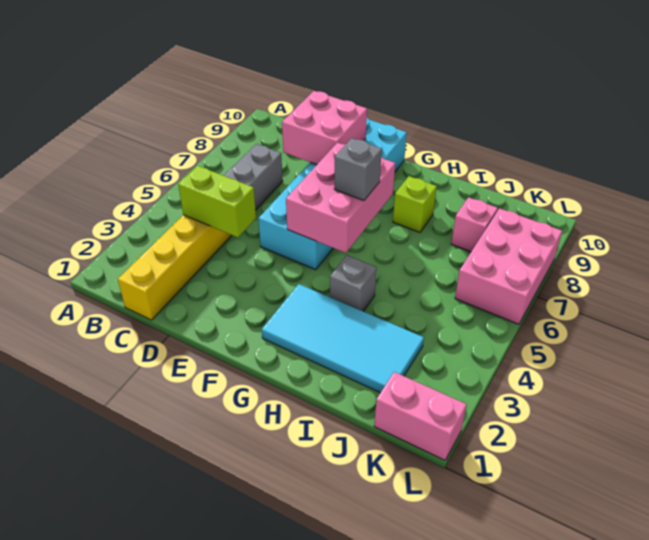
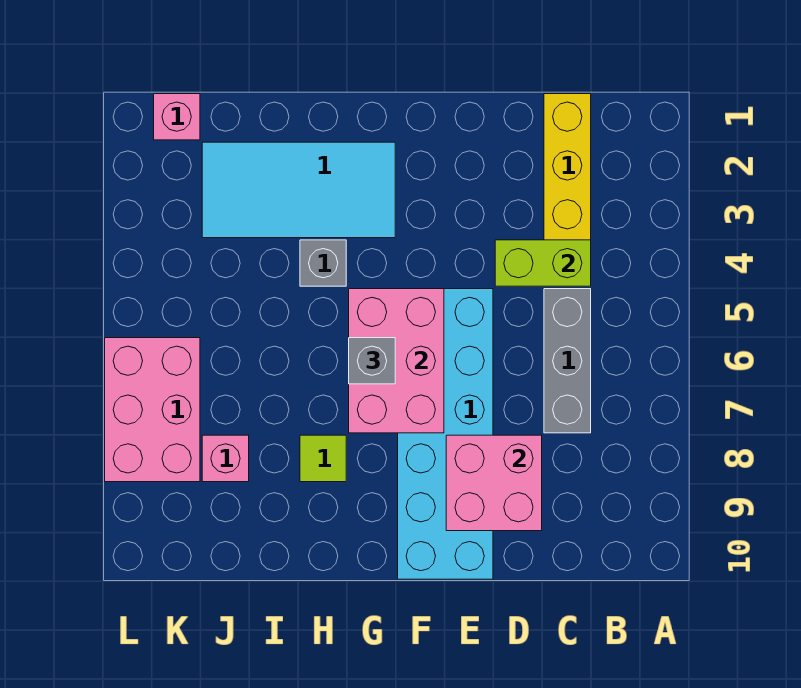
lime 1x1 brick [393,176,437,232] -> lime 1x1 tile [300,435,346,482]
pink 1x2 brick [374,372,467,460] -> pink 1x1 brick [154,94,200,140]

